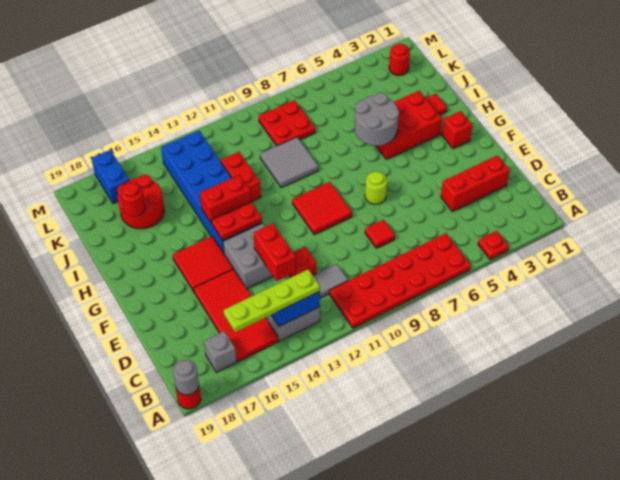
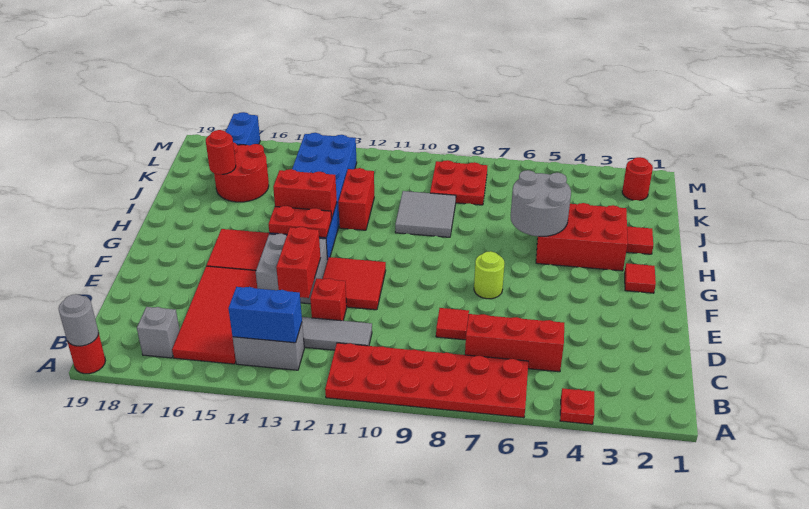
lime 1x4 plate [224,270,320,332] -> none
red 1x3 brick [441,155,510,212] -> red 1x3 brick moved to [465,314,564,372]
red 2x2 tile [292,182,352,235] -> red 2x2 tile moved to [323,257,386,310]
red 1x1 brick [442,111,472,149] -> red 1x1 tile [625,263,656,293]

